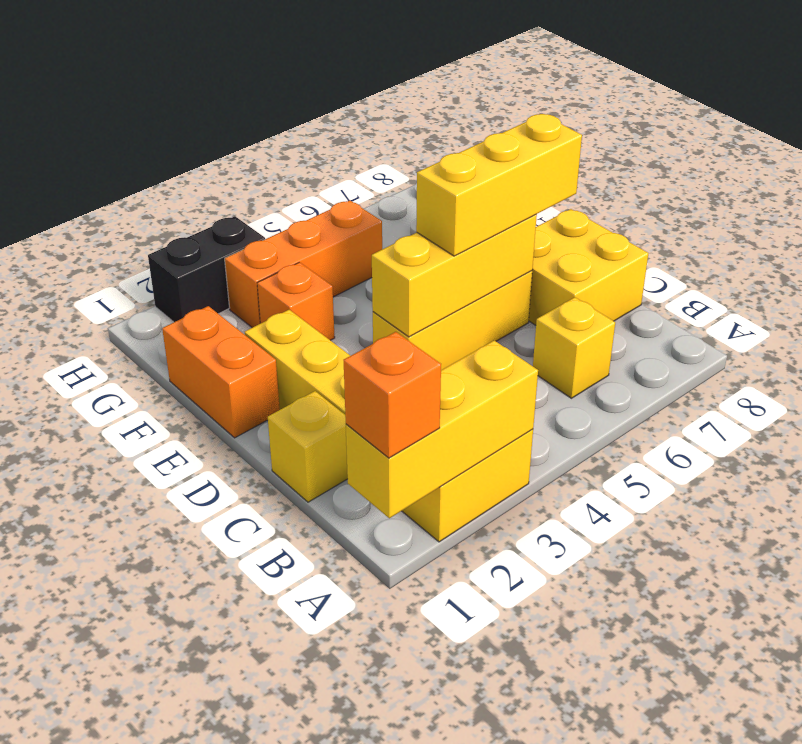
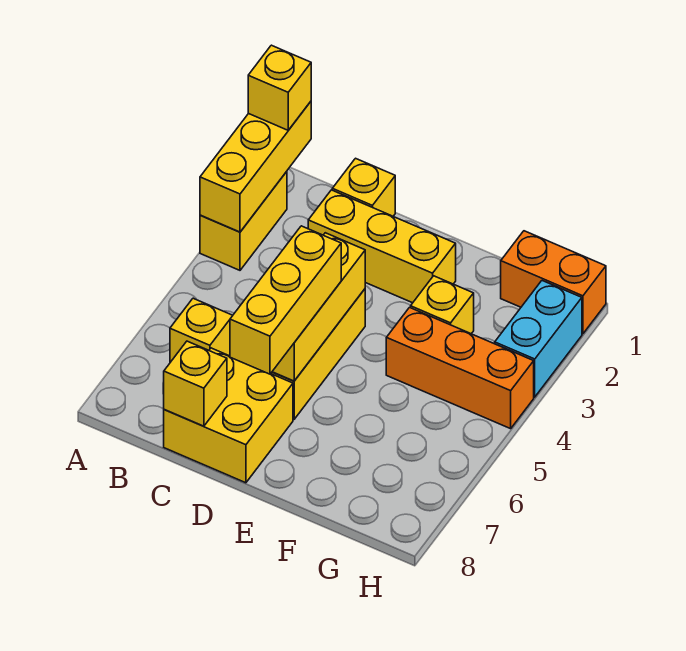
orange 1x1 brick [344,332,441,458] -> yellow 1x1 brick [248,45,311,130]
none -> yellow 1x1 brick [164,341,227,426]
orange 1x2 brick [162,306,280,438] -> orange 1x2 brick moved to [501,231,606,334]
orange 1x1 brick [257,262,335,340] -> yellow 1x1 brick [411,276,474,334]
orange 1x3 brick [225,201,382,328] -> orange 1x3 brick turned to [386,307,534,429]
black 1x2 brick [148,216,265,322] -> cyan 1x2 brick [495,281,582,397]

